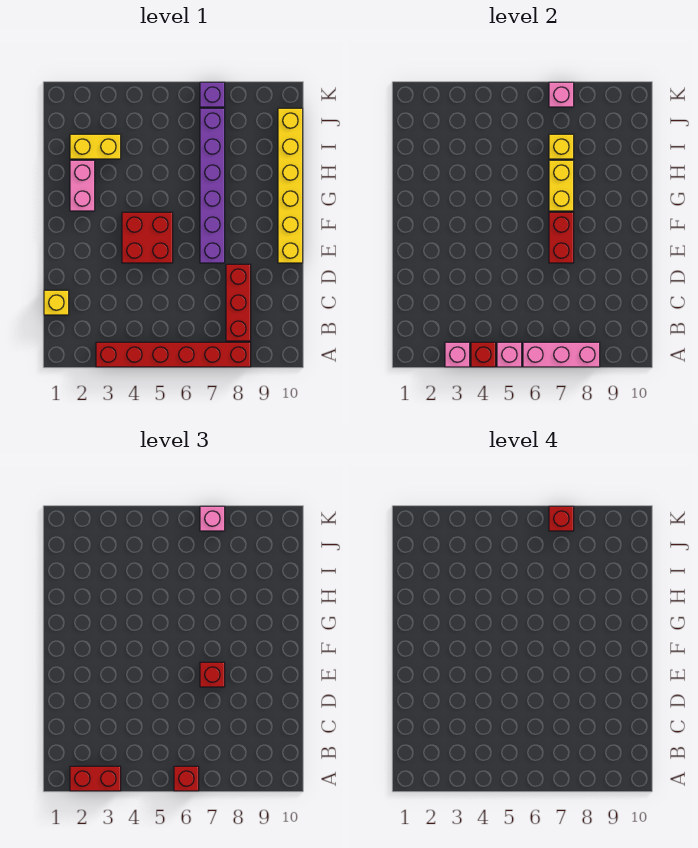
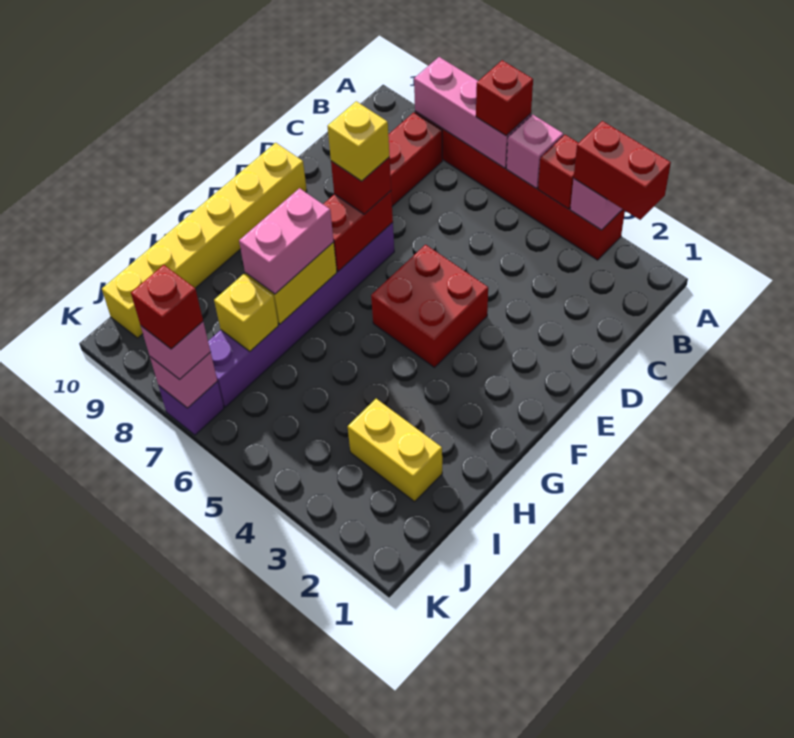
yellow 1x1 brick [44,290,69,315] -> yellow 1x1 brick moved to [327,101,389,181]
pink 1x2 brick [70,160,95,211] -> pink 1x2 brick moved to [239,188,334,294]

